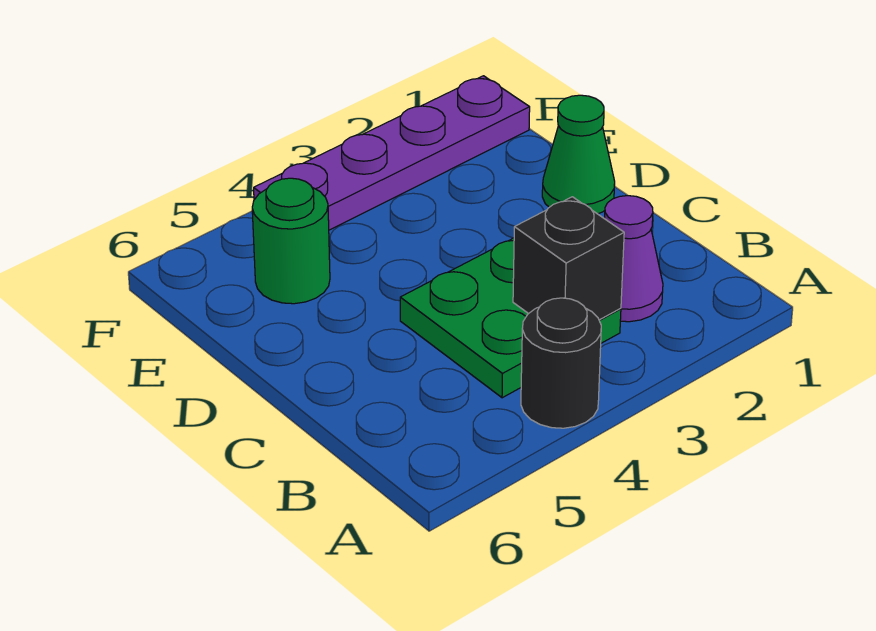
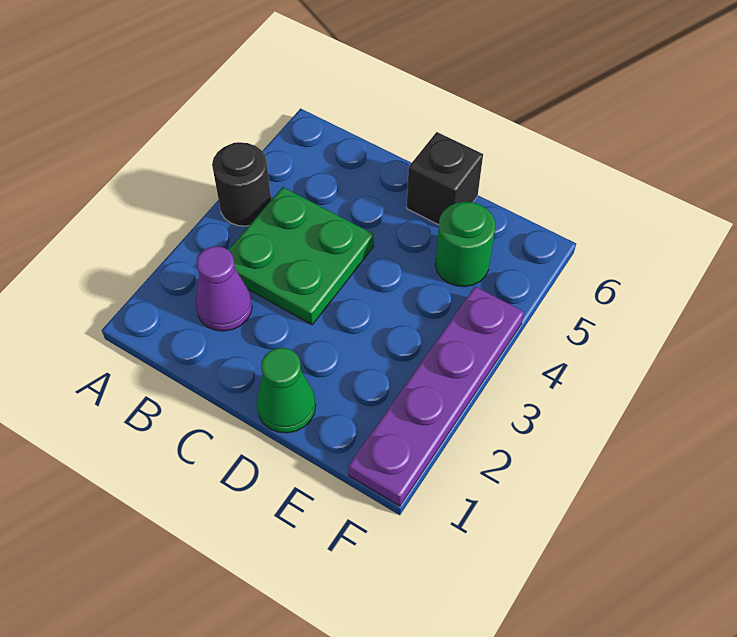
black 1x1 brick [513,197,624,320] -> black 1x1 brick moved to [407,132,483,225]

